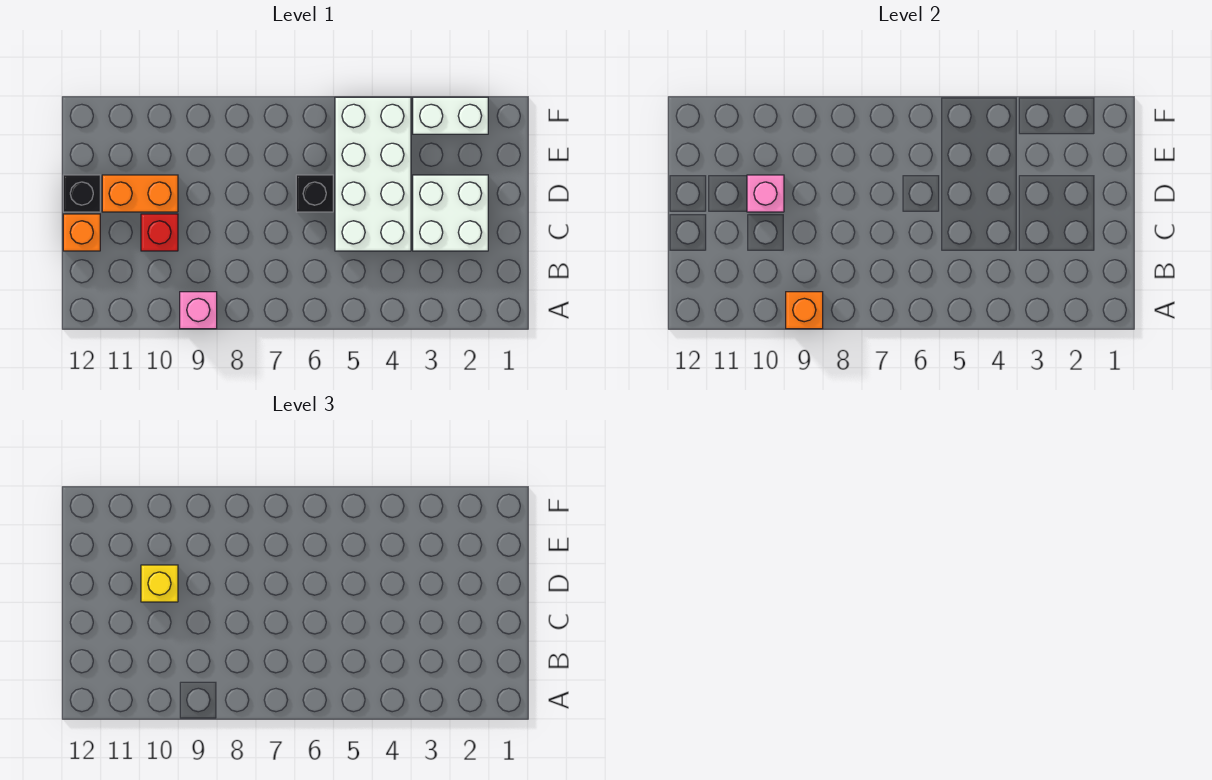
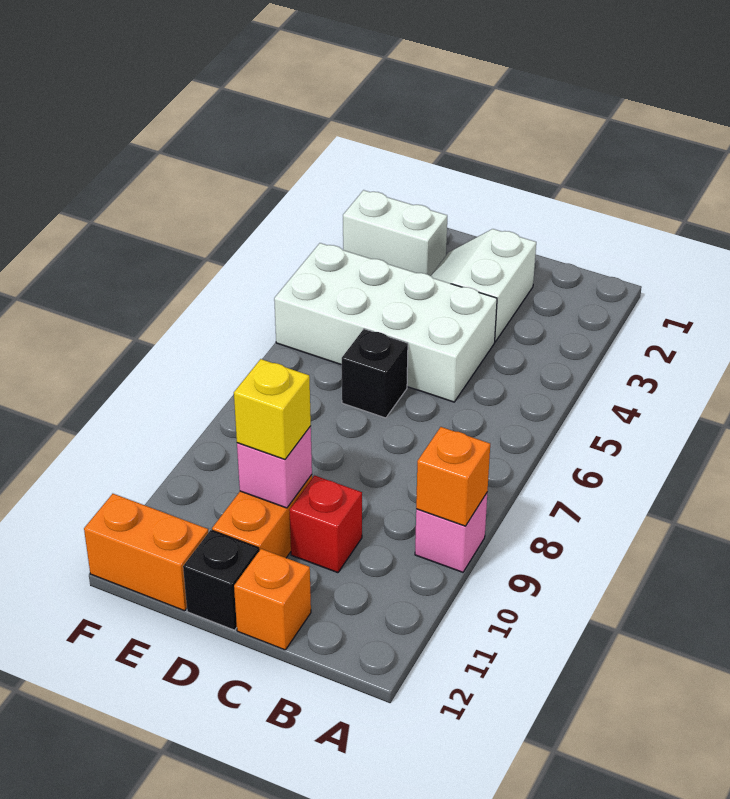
white 2x2 brick [413,175,488,251] -> white 2x2 slope [431,229,536,342]
none -> orange 1x2 brick [84,494,208,611]
white 1x2 brick [413,97,488,134] -> white 1x2 brick turned to [343,190,447,276]

